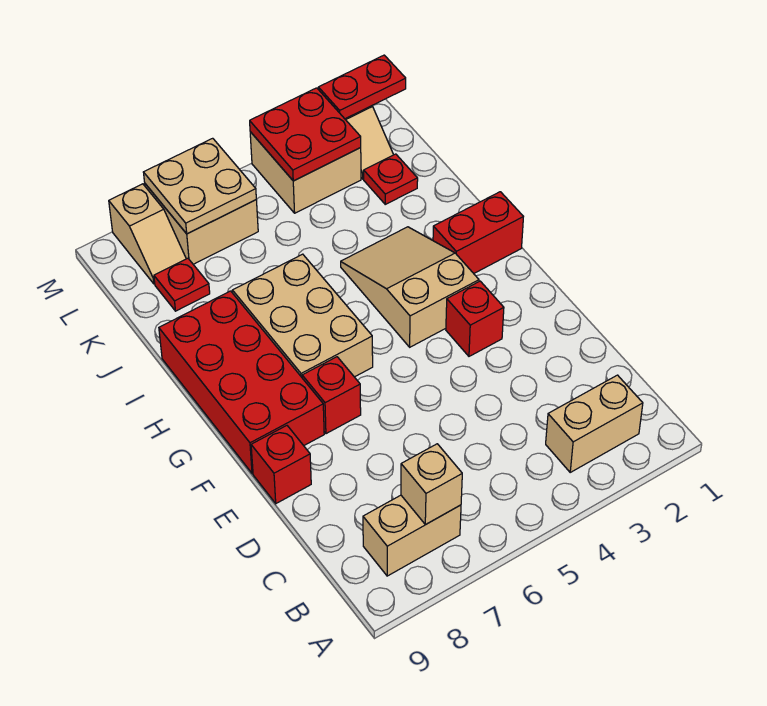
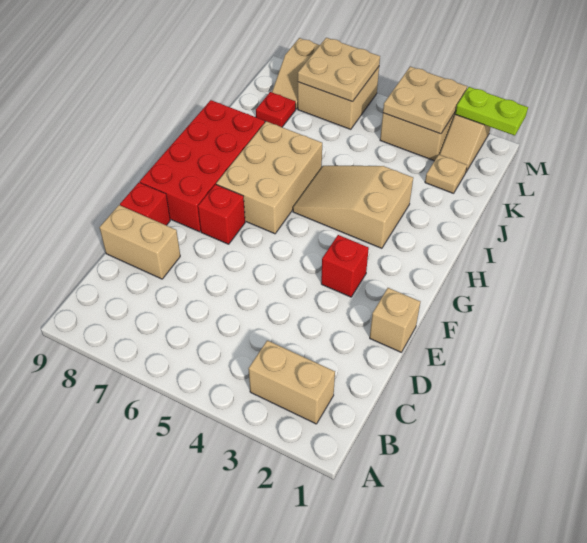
tan 1x2 brick [363,495,461,576] -> tan 1x2 brick moved to [99,205,180,279]
tan 1x1 brick [401,444,462,524] -> tan 1x1 brick moved to [370,288,420,352]
tan 2x3 slope [341,227,479,347] -> tan 2x3 slope turned to [293,166,413,248]
red 1x2 brick [433,192,523,273] -> none
red 1x1 plate [364,154,418,204] -> tan 1x1 plate [425,155,467,193]
red 2x2 plate [250,88,361,181] -> tan 2x2 plate [383,67,467,134]
red 1x2 plate [318,55,406,119] -> lime 1x2 plate [455,87,528,136]

